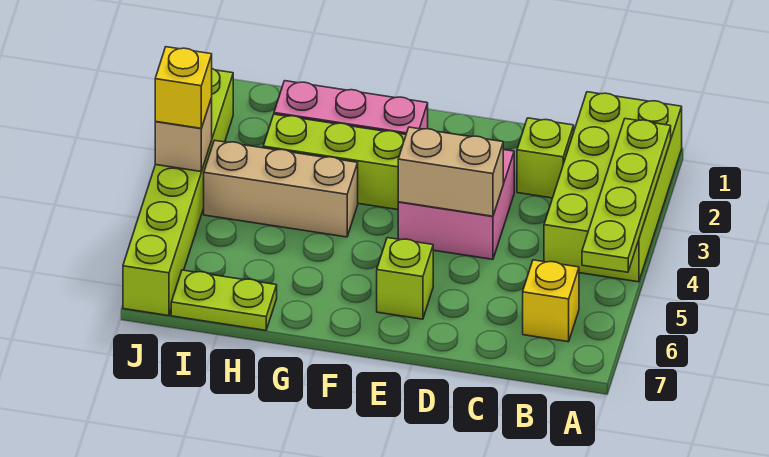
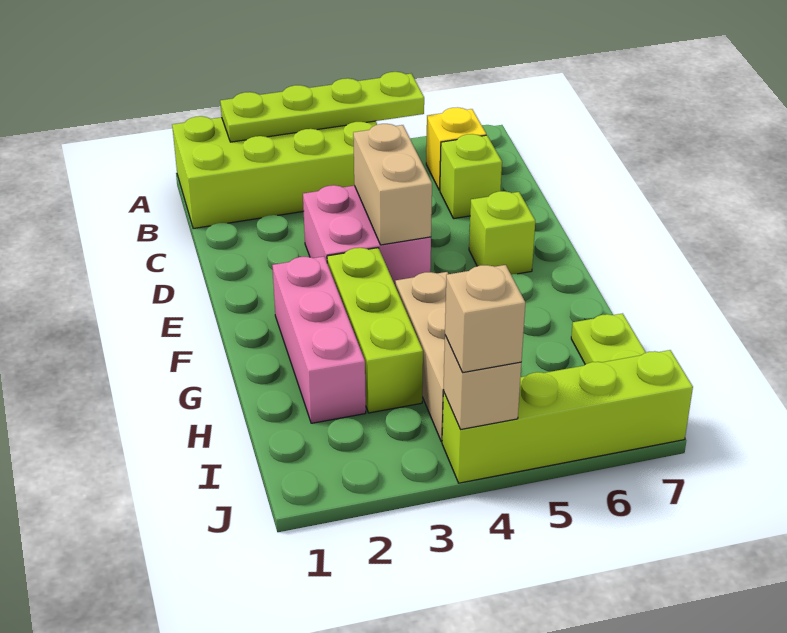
lime 1x1 brick [517,118,574,198] -> lime 1x1 brick moved to [440,134,502,219]
lime 1x6 brick [123,69,233,316] -> lime 1x4 brick [442,350,693,483]
yellow 1x1 brick [155,47,212,128] -> tan 1x1 brick [445,265,525,373]

